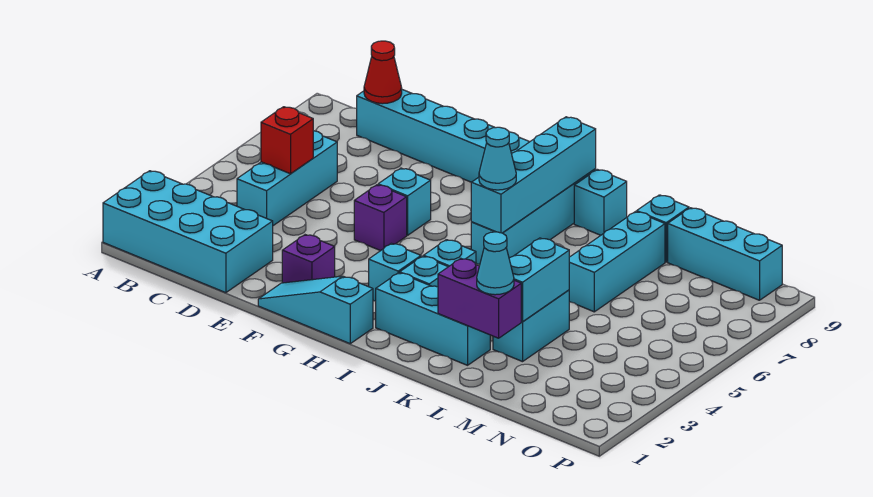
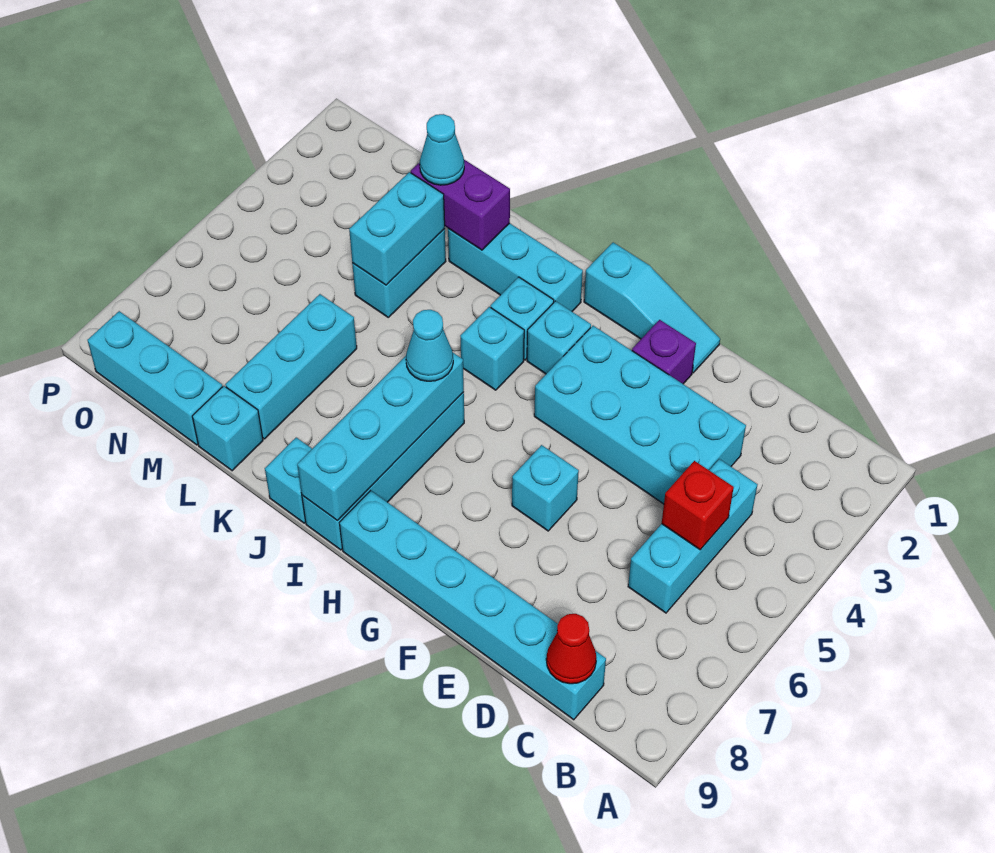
cyan 2x4 brick [103,171,273,293] -> cyan 2x4 brick moved to [534,326,746,504]
purple 1x1 brick [354,185,407,251] -> none

